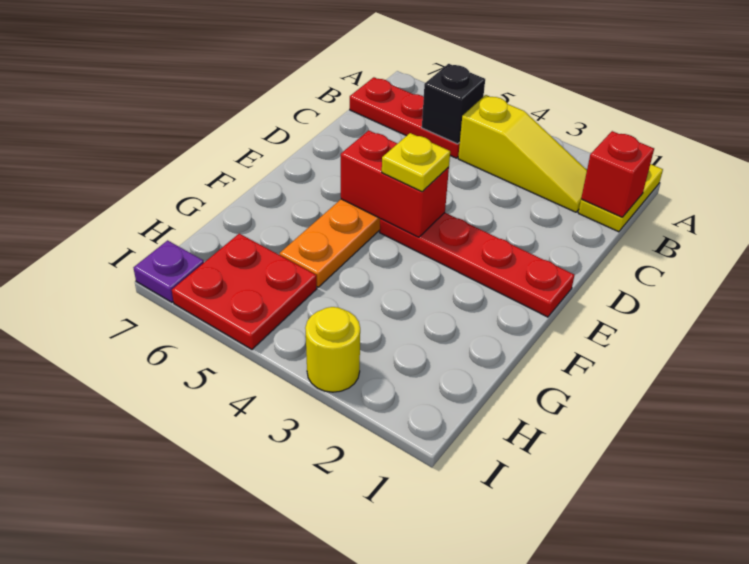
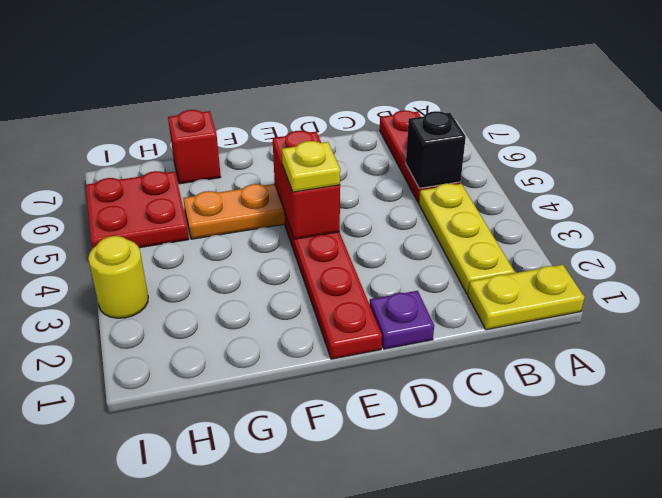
red 1x1 brick [581,131,654,217] -> red 1x1 brick moved to [168,110,221,184]
yellow 1x3 slope [458,95,587,212] -> yellow 1x3 plate [419,183,514,294]
purple 1x1 plate [134,240,204,302] -> purple 1x1 plate moved to [370,291,434,349]

